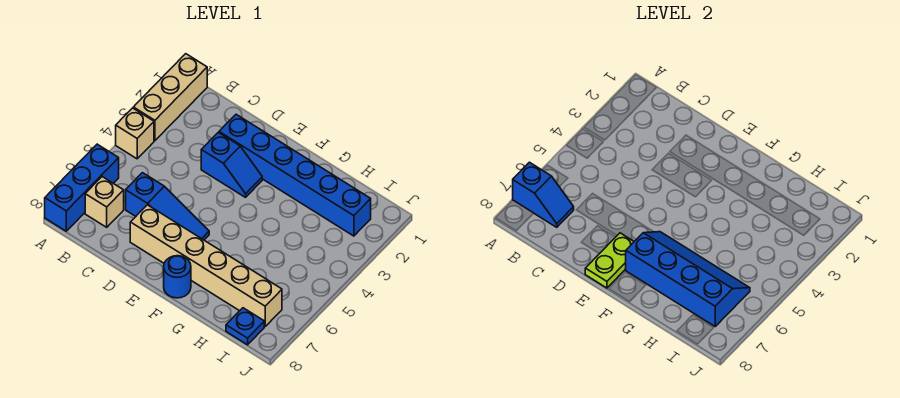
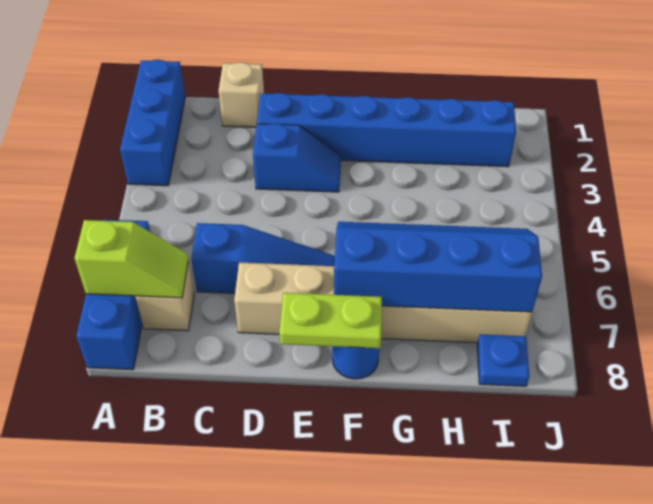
tan 1x3 brick [133,54,207,141] -> blue 1x3 brick [120,60,185,186]
tan 1x1 brick [116,108,154,159] -> tan 1x1 brick moved to [219,62,264,127]
blue 1x2 slope [513,162,574,227] -> lime 1x2 slope [75,220,188,298]
lime 1x2 plate [585,233,634,288] -> lime 1x2 plate turned to [279,293,382,348]

